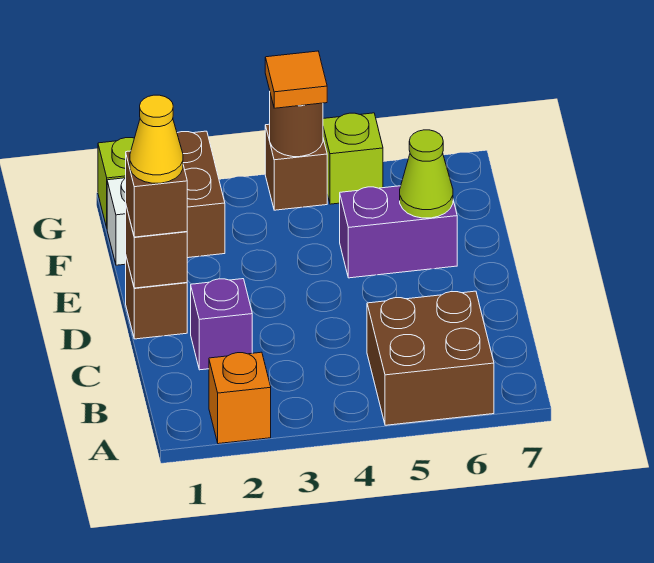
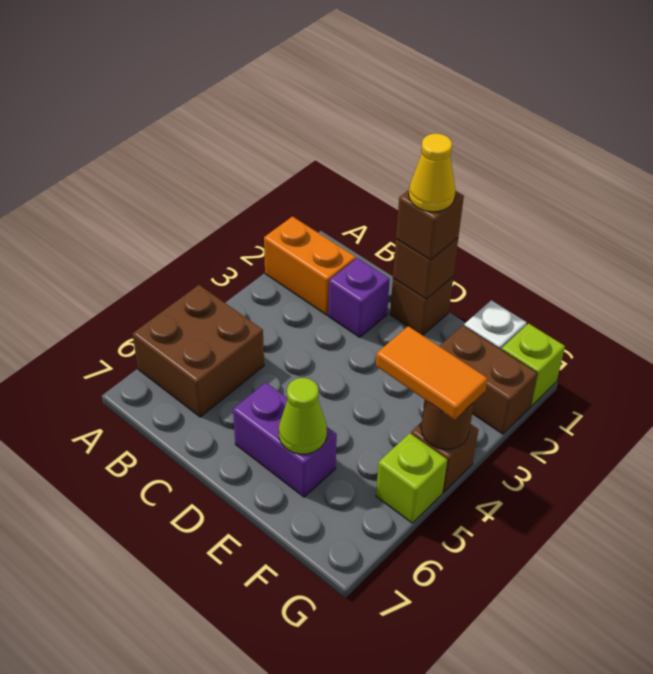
orange 1x1 brick [209,352,271,444] -> orange 1x2 brick [264,217,356,315]
purple 1x2 brick [340,186,457,278] -> purple 1x2 brick turned to [233,382,337,497]
orange 1x1 tile [265,51,327,108] -> orange 1x2 tile [376,326,488,420]

